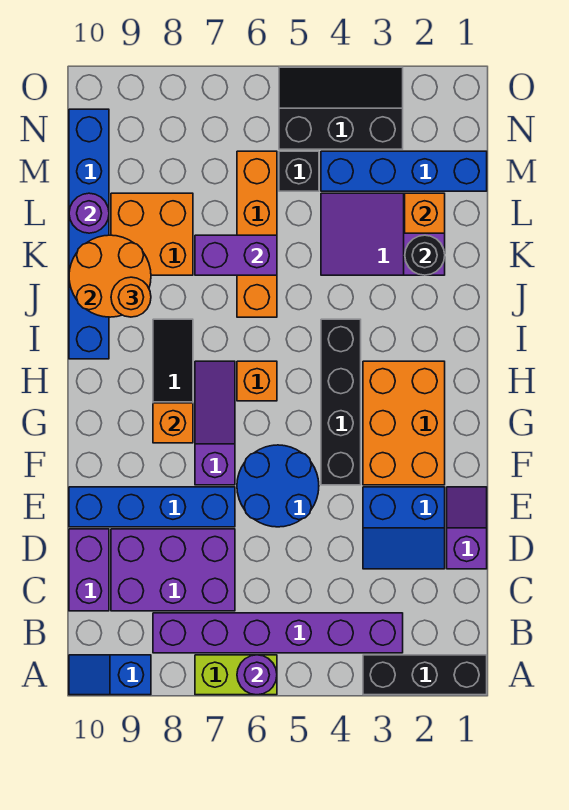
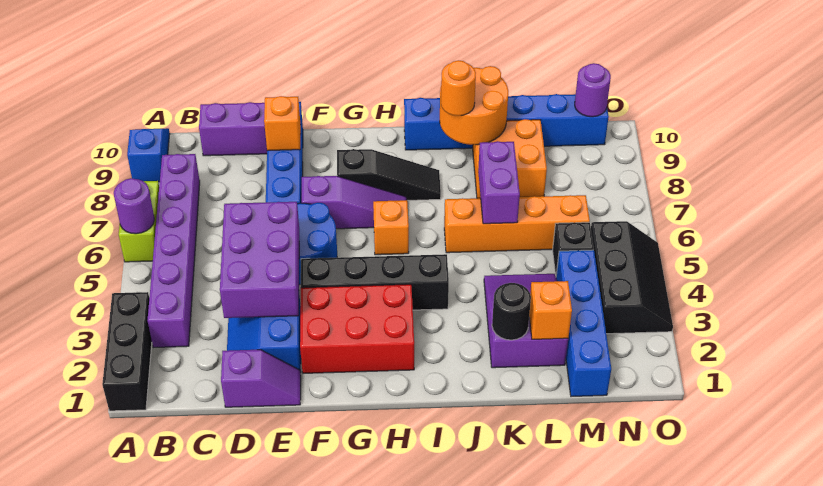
purple 2x3 brick [111,529,235,611] -> purple 2x3 brick moved to [220,202,299,318]
orange 2x3 brick [363,361,445,485] -> red 2x3 brick [300,284,414,373]
orange 1x1 brick [153,403,193,443] -> orange 1x1 brick moved to [264,96,301,151]
purple 1x1 round brick [69,193,109,233] -> purple 1x1 round brick moved to [575,63,611,117]

